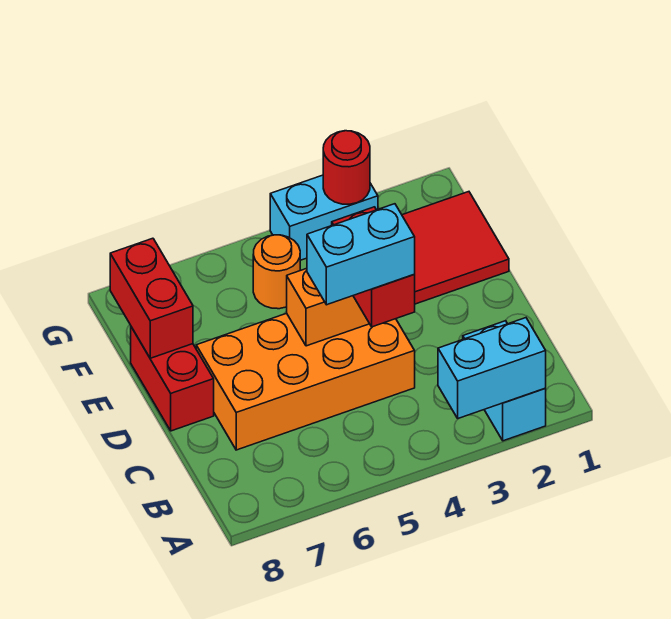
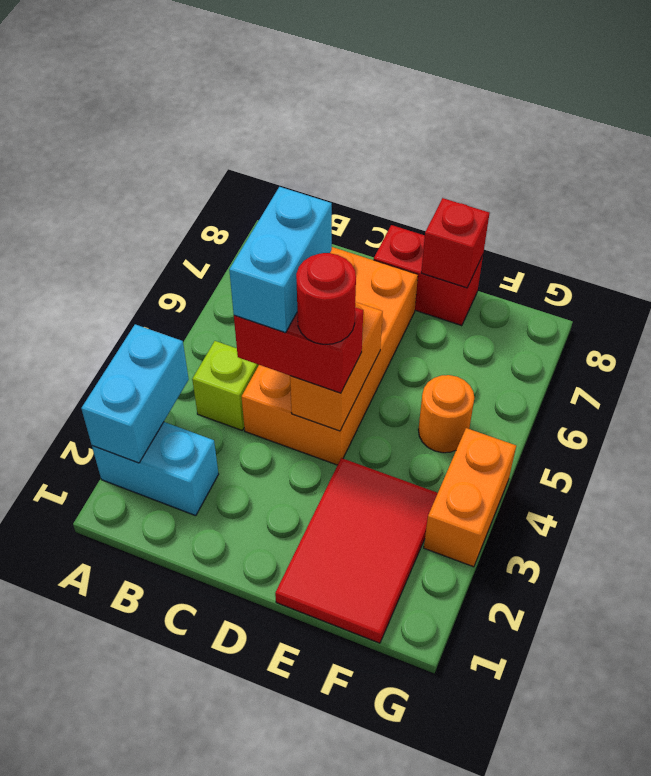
none -> lime 1x1 brick [192,341,259,430]
red 1x2 brick [110,238,193,358] -> red 1x1 brick [421,198,489,288]
cyan 1x2 brick [270,175,378,260] -> orange 1x2 brick [424,428,516,567]
red 1x1 round brick [323,131,370,204] -> red 1x1 round brick moved to [296,253,356,344]

